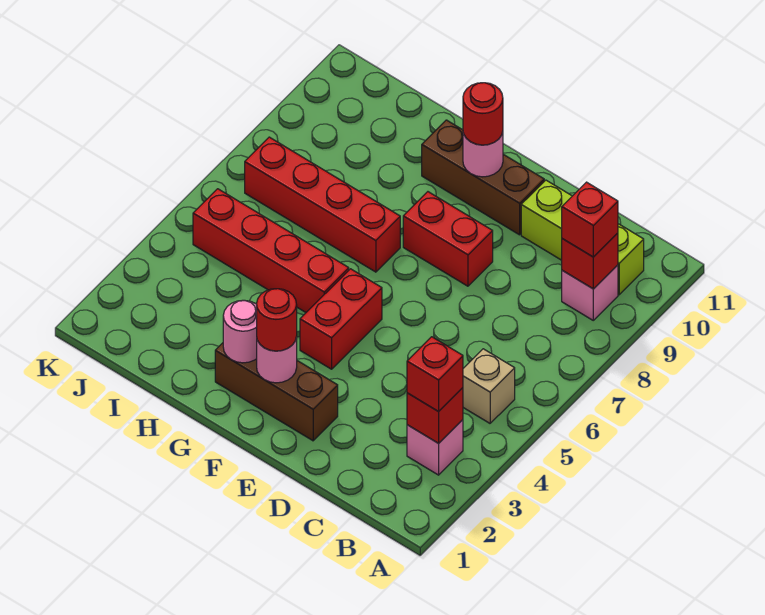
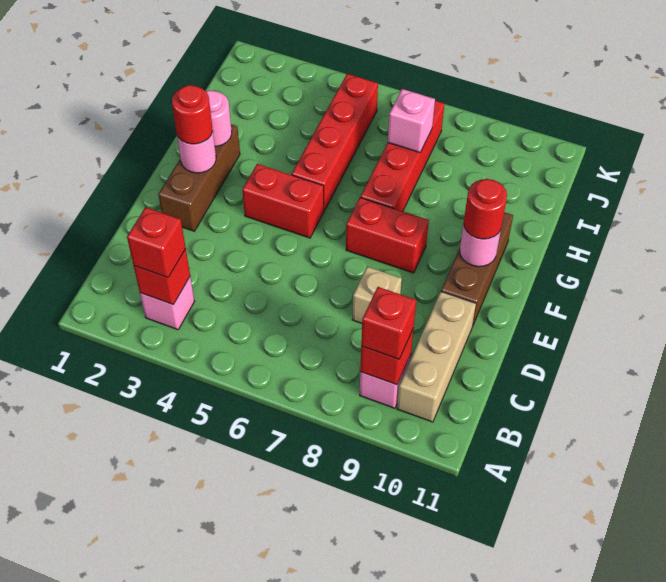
tan 1x1 brick [463,349,515,423] -> tan 1x1 brick moved to [352,267,402,323]
lime 1x3 brick [521,180,644,295] -> tan 1x3 brick [397,292,476,422]
red 1x2 brick [403,192,493,286] -> red 1x2 brick turned to [346,197,429,273]
none -> pink 1x1 brick [388,89,435,152]

